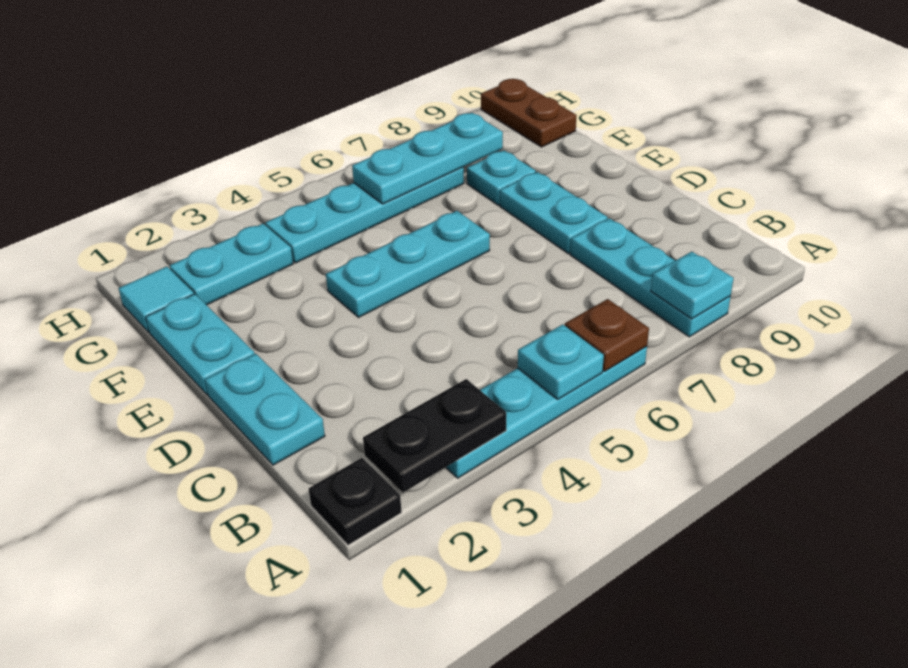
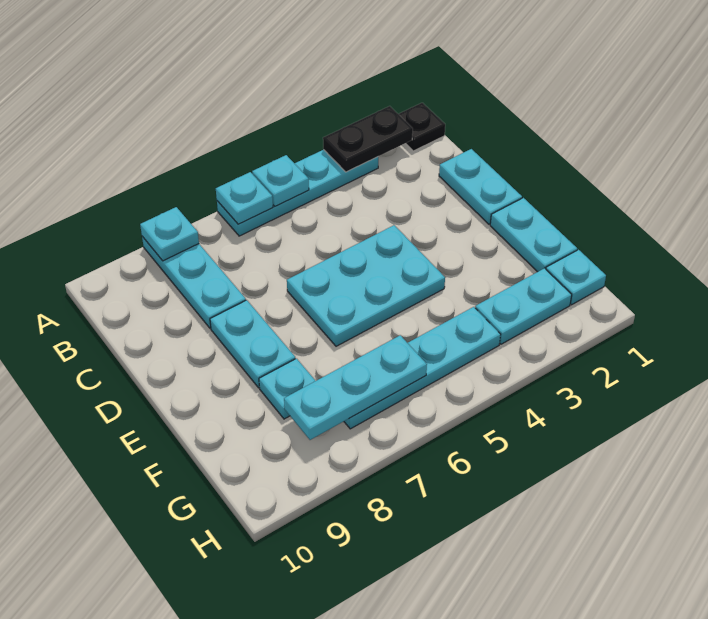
brown 1x1 plate [565,299,649,371] -> cyan 1x1 plate [216,172,273,224]
cyan 1x3 plate [326,211,490,318] -> cyan 2x3 plate [287,225,445,346]
cyan 1x1 tile [119,267,194,332] -> cyan 1x1 plate [546,250,606,305]
brown 1x2 plate [481,79,577,147] -> none

